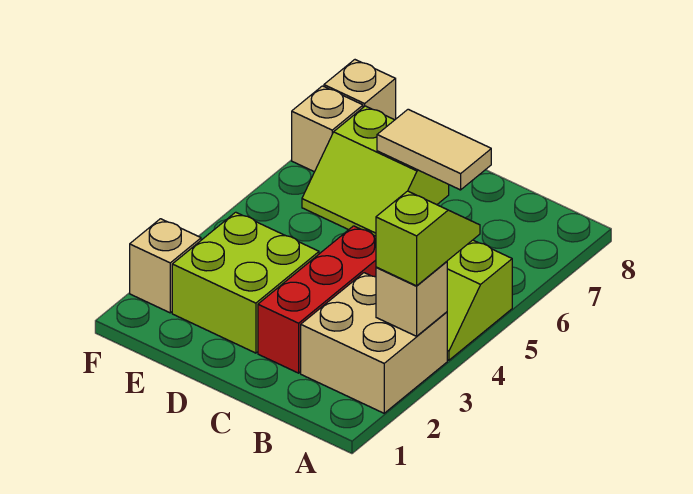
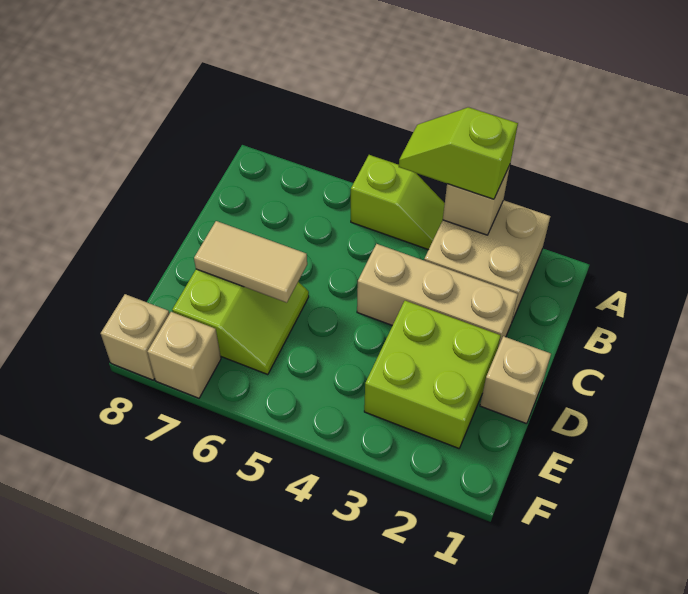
red 1x3 brick [258,226,376,373] -> tan 1x3 brick [357,244,518,347]
tan 1x2 tile [377,109,491,190] -> tan 1x2 tile turned to [194,221,307,303]
tan 1x1 brick [130,219,201,313] -> tan 1x1 brick moved to [480,336,551,424]

